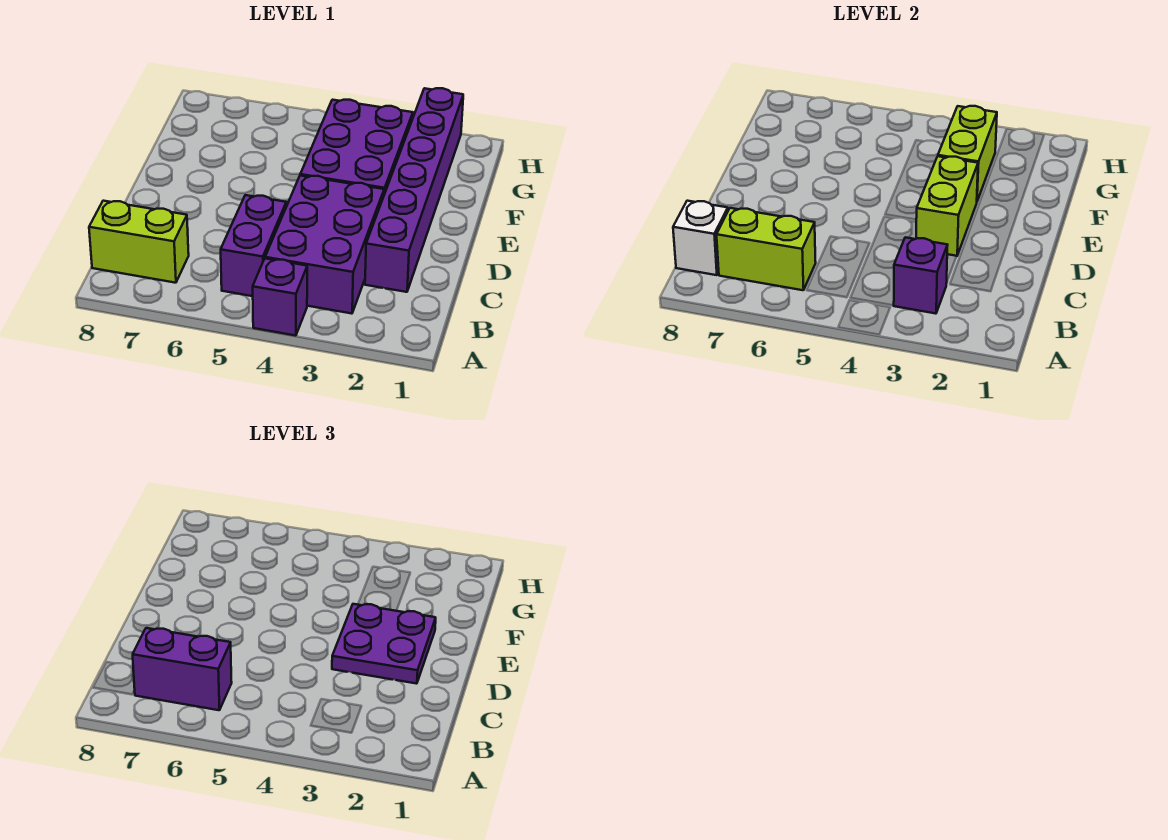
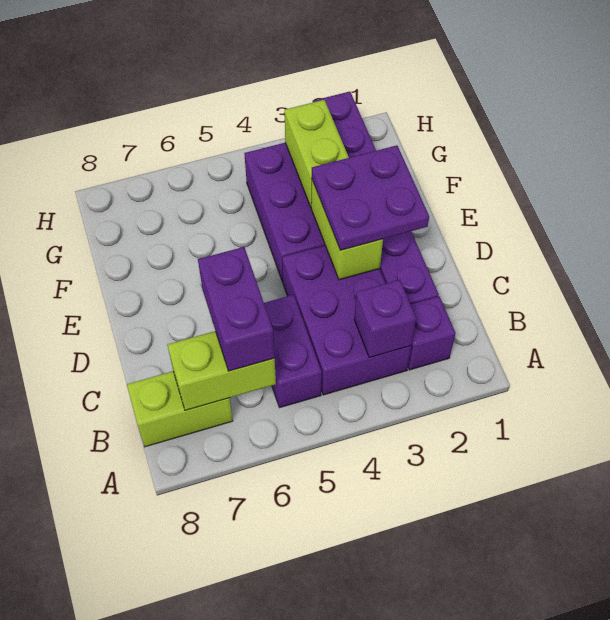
purple 1x1 brick [253,259,307,336] -> purple 1x1 brick moved to [408,296,456,370]
purple 1x2 brick [133,628,232,710] -> purple 1x2 brick turned to [198,247,275,371]
white 1x1 brick [673,201,728,275] -> none

